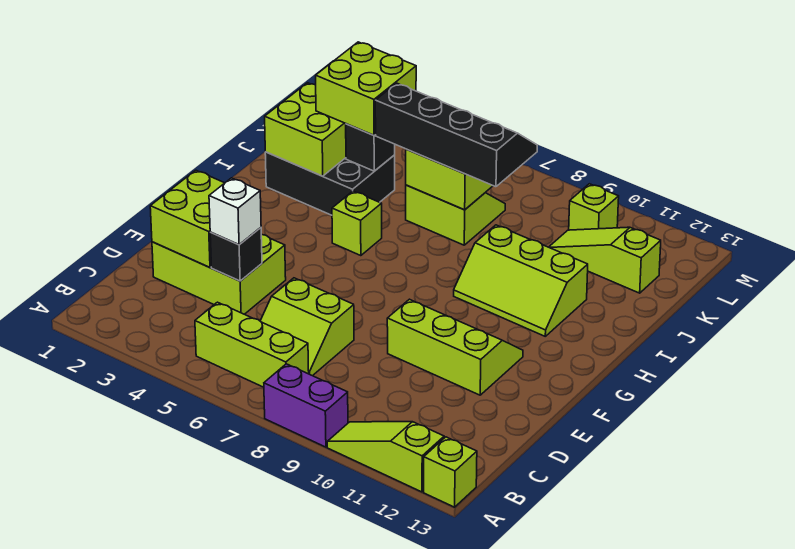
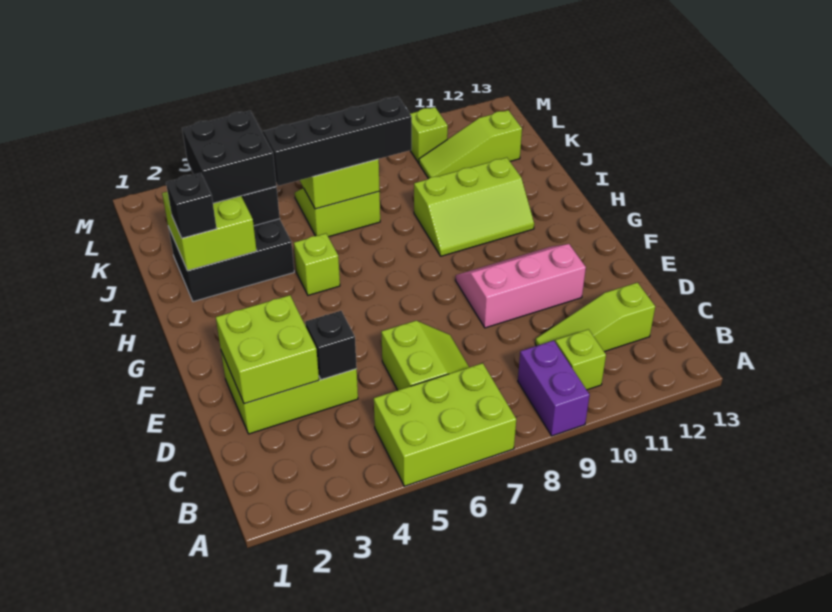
purple 1x2 brick [264,364,348,447] -> purple 1x2 brick turned to [518,340,590,436]
lime 1x3 slope [327,422,444,492] -> lime 1x3 slope moved to [535,282,655,352]
lime 1x1 brick [424,437,477,507] -> lime 1x1 brick moved to [555,329,606,390]
lime 1x3 brick [195,302,309,387] -> lime 2x3 brick [374,363,516,486]
lime 2x2 slope [260,278,354,376] -> lime 2x2 slope turned to [381,321,469,390]
white 1x1 brick [209,178,261,245] -> none
lime 2x3 slope [387,299,523,395] -> pink 2x3 slope [456,244,586,328]
none -> black 1x1 brick [166,173,217,238]
lime 2x2 brick [316,42,416,135] -> black 2x2 brick [182,111,276,203]

